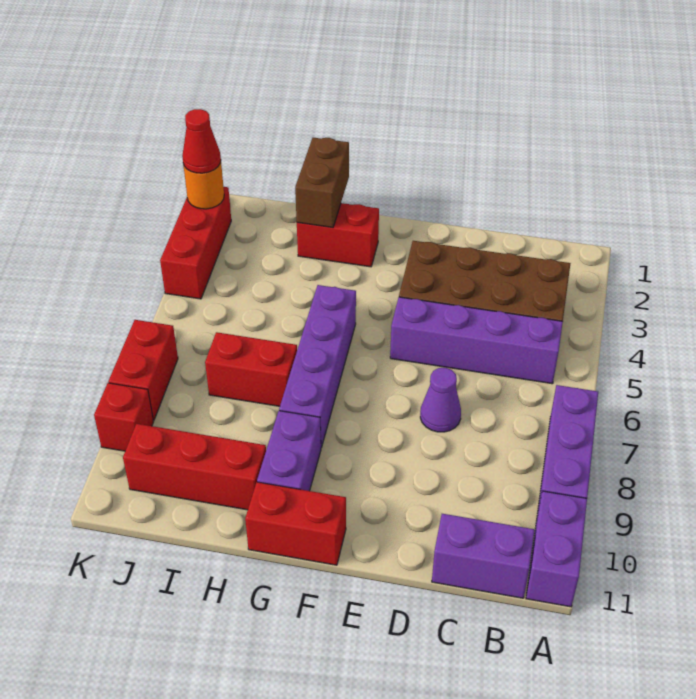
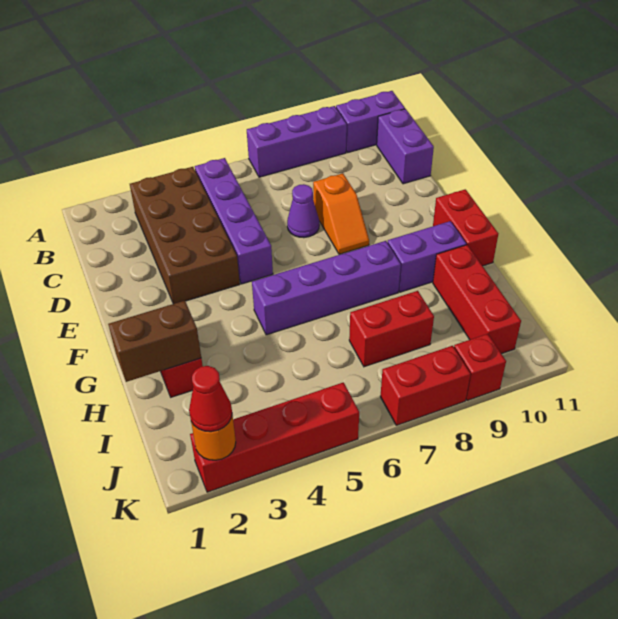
none -> orange 1x2 slope [313,173,369,254]
red 1x2 brick [205,332,297,406] -> red 1x2 brick turned to [349,291,434,367]
red 1x3 brick [160,187,231,299] -> red 1x4 brick [190,382,359,492]

